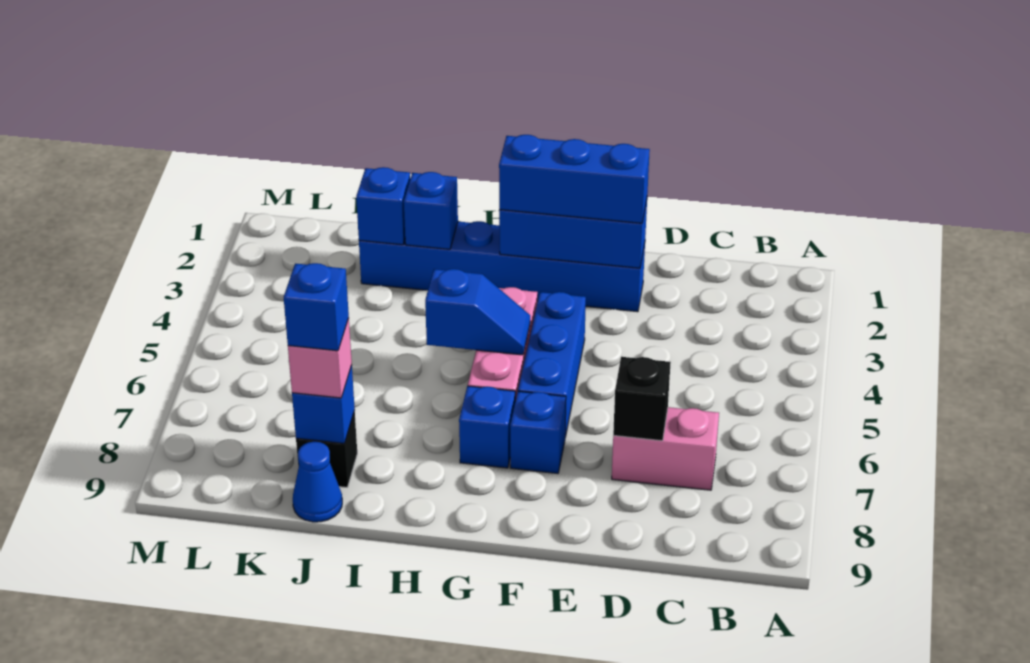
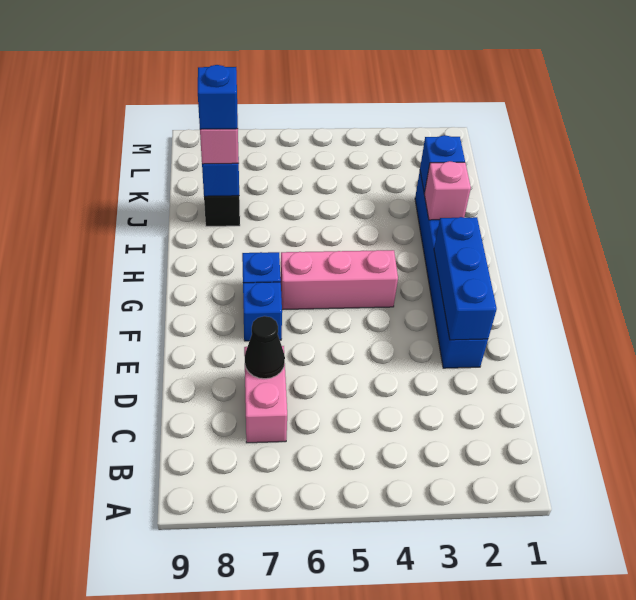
black 1x1 brick [613,357,671,441] -> black 1x1 cone [245,316,285,379]
blue 1x3 brick [499,135,650,223] -> none
blue 1x3 brick [518,292,586,437] -> none
blue 1x2 slope [425,269,530,355] -> none
blue 1x1 brick [404,172,458,249] -> pink 1x1 brick [424,161,471,220]
blue 1x1 cone [293,442,342,522] -> none

